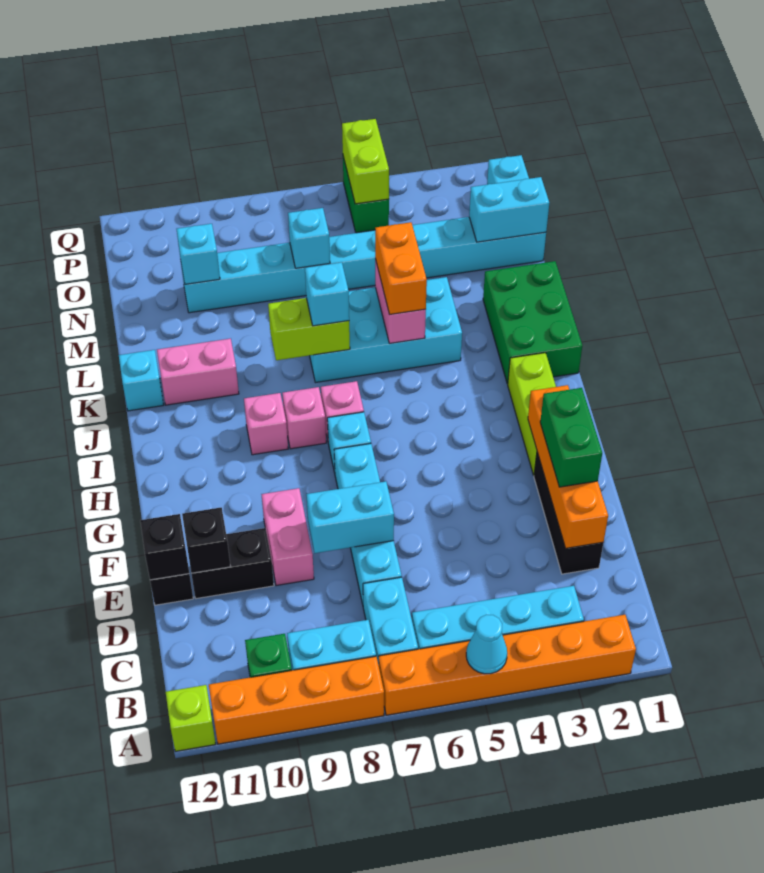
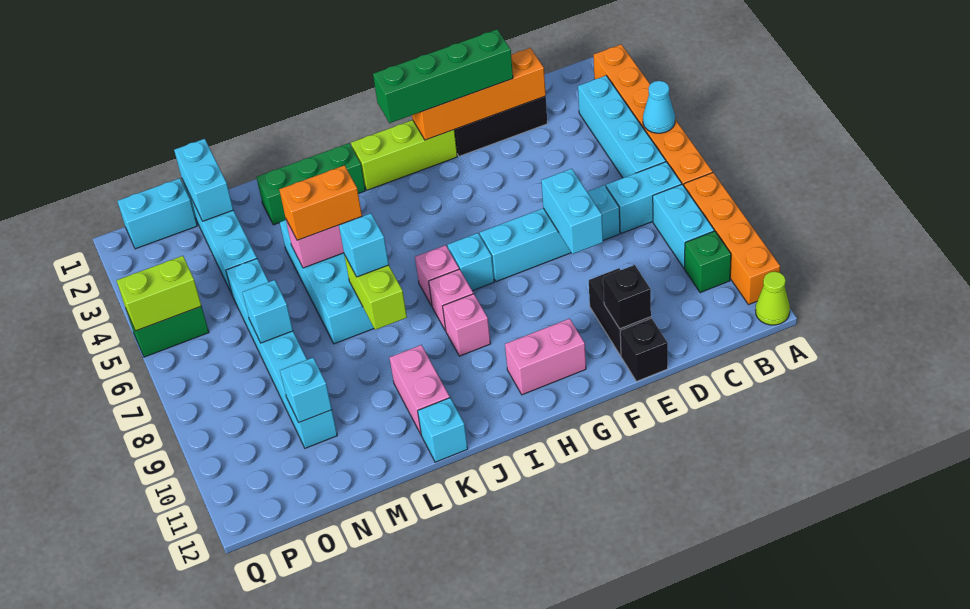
lime 1x1 brick [166,685,216,751] -> lime 1x1 cone [756,272,790,325]
green 1x2 brick [540,388,602,487] -> green 1x4 brick [373,29,513,123]
pink 1x2 brick [261,488,314,586] -> pink 1x2 brick moved to [505,319,586,395]
black 1x1 brick [140,514,189,580] -> none
green 2x3 brick [483,261,582,384] -> green 1x3 brick [257,143,365,225]

